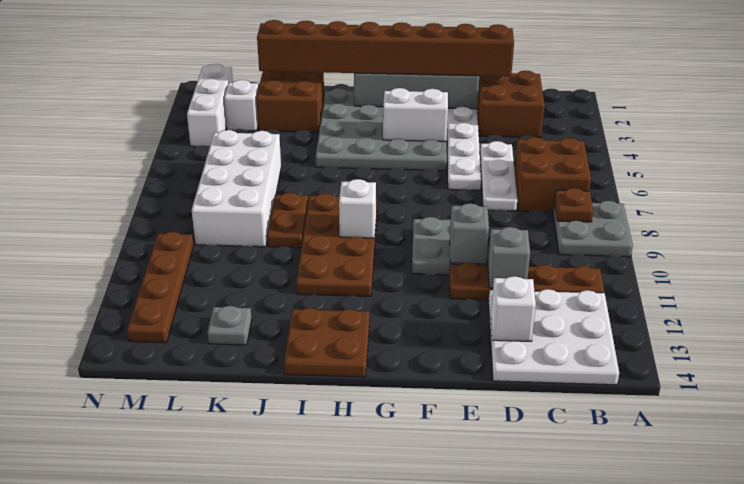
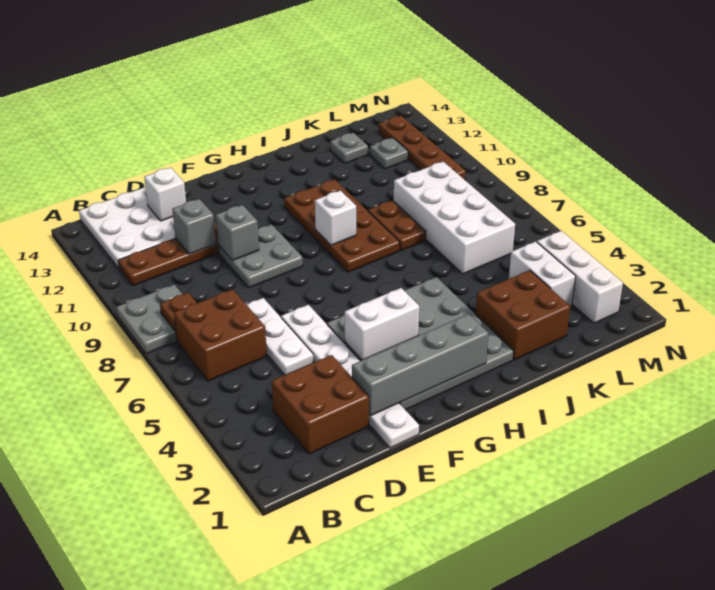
brown 1x8 brick [257,20,514,77] -> none
brown 2x2 plate [284,308,369,377] -> none
white 1x1 brick [224,80,259,131] -> white 1x2 brick [509,242,576,306]
none -> grey 1x1 plate [370,138,408,169]

